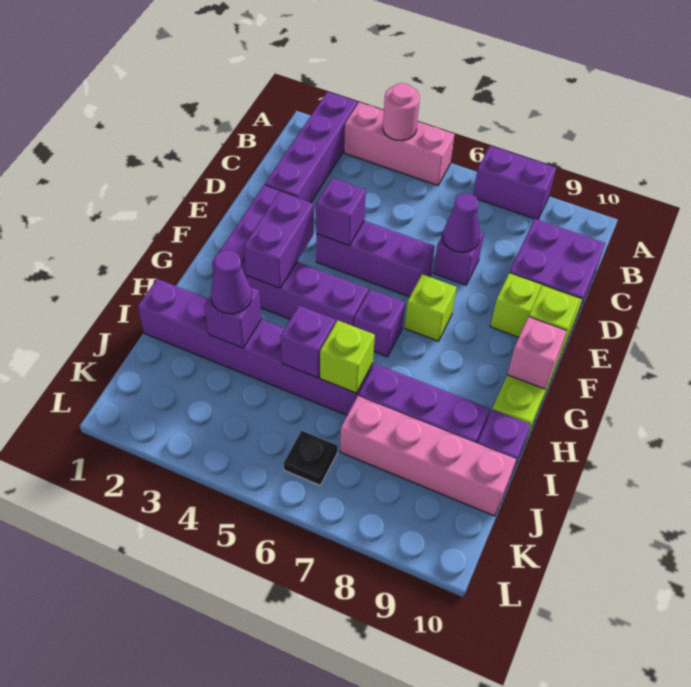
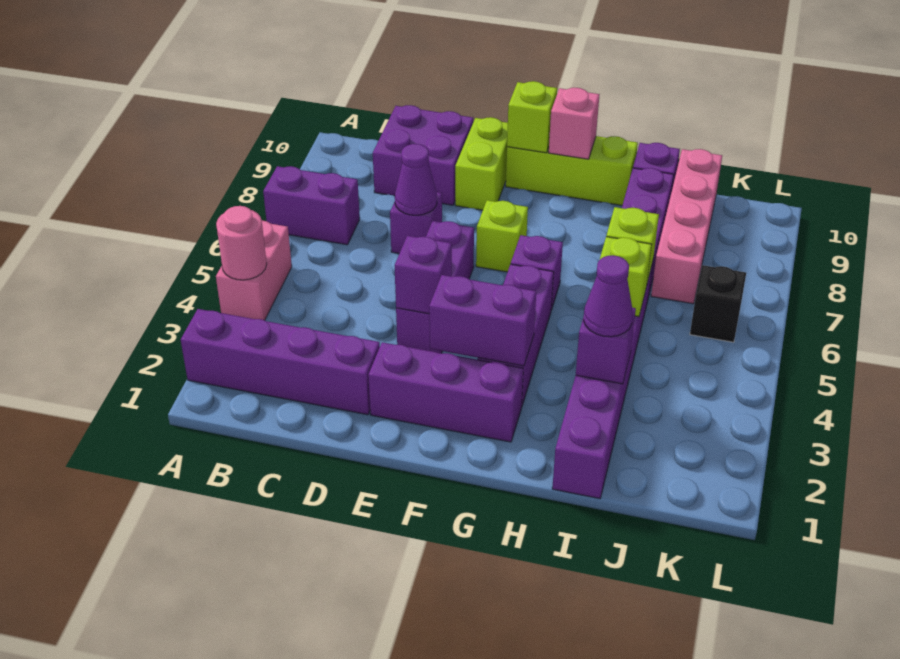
pink 1x3 brick [344,102,455,185] -> pink 1x2 brick [216,221,292,320]
purple 1x2 brick [473,146,556,220] -> purple 1x2 brick turned to [263,166,360,245]
purple 1x1 brick [281,306,336,378] -> lime 1x1 brick [600,237,652,317]
black 1x1 plate [284,431,338,485] -> black 1x1 brick [690,265,746,342]

